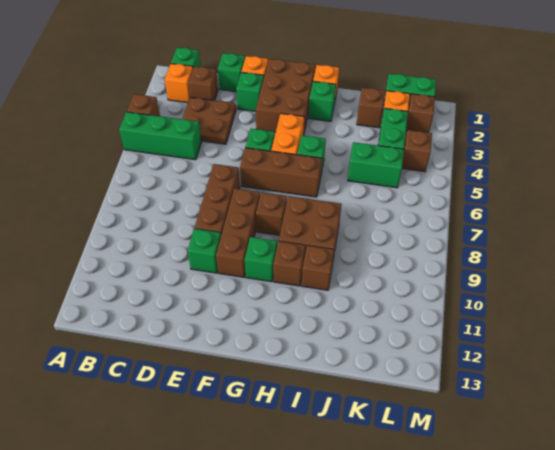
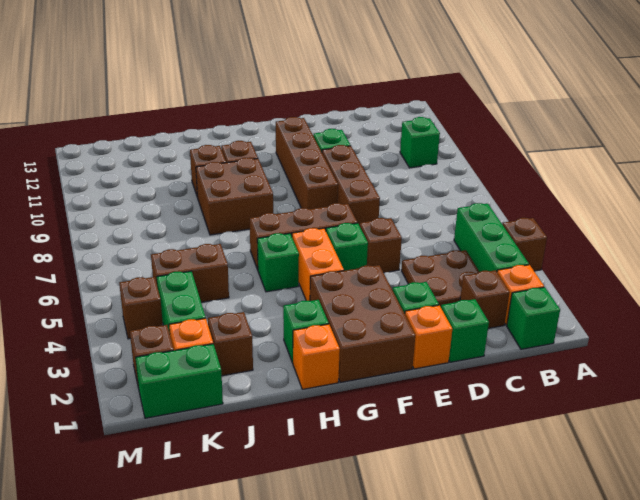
green 1x3 brick [119,112,202,160] -> green 1x3 brick turned to [454,203,529,272]
brown 1x3 brick [216,188,260,277] -> brown 1x4 brick [276,117,338,209]
brown 1x1 brick [256,192,287,235] -> brown 1x1 brick moved to [359,218,402,273]
green 1x1 brick [245,237,277,282] -> green 1x1 brick moved to [400,117,440,168]
green 1x2 brick [348,142,404,188] -> brown 1x2 brick [151,244,229,302]

